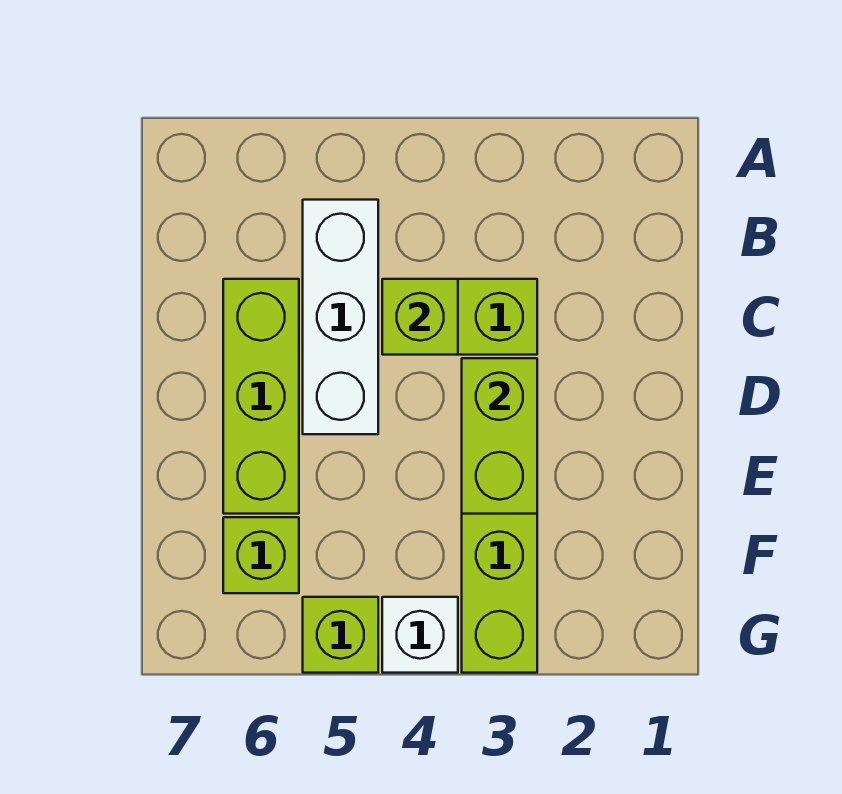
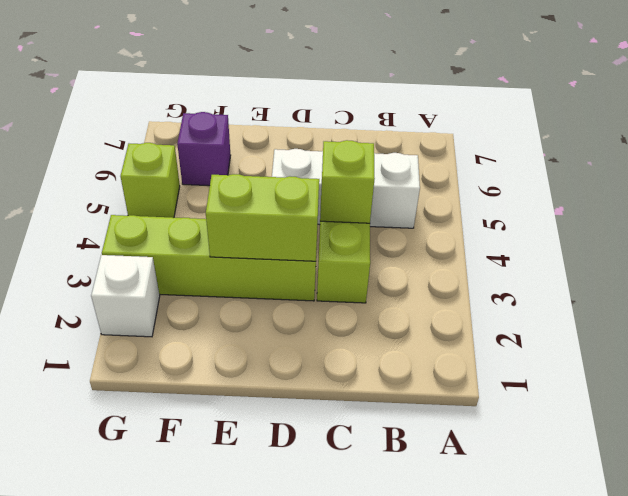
lime 1x3 brick [223,279,299,514] -> none
lime 1x1 brick [223,517,299,593] -> purple 1x1 brick [177,112,231,186]
white 1x1 brick [382,597,458,673] -> white 1x1 brick moved to [91,255,160,337]

